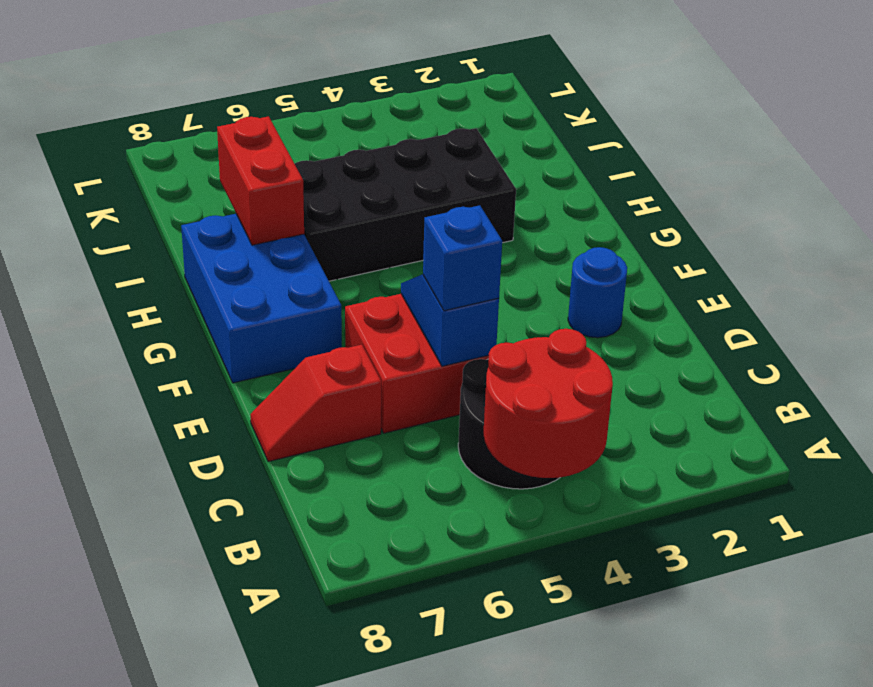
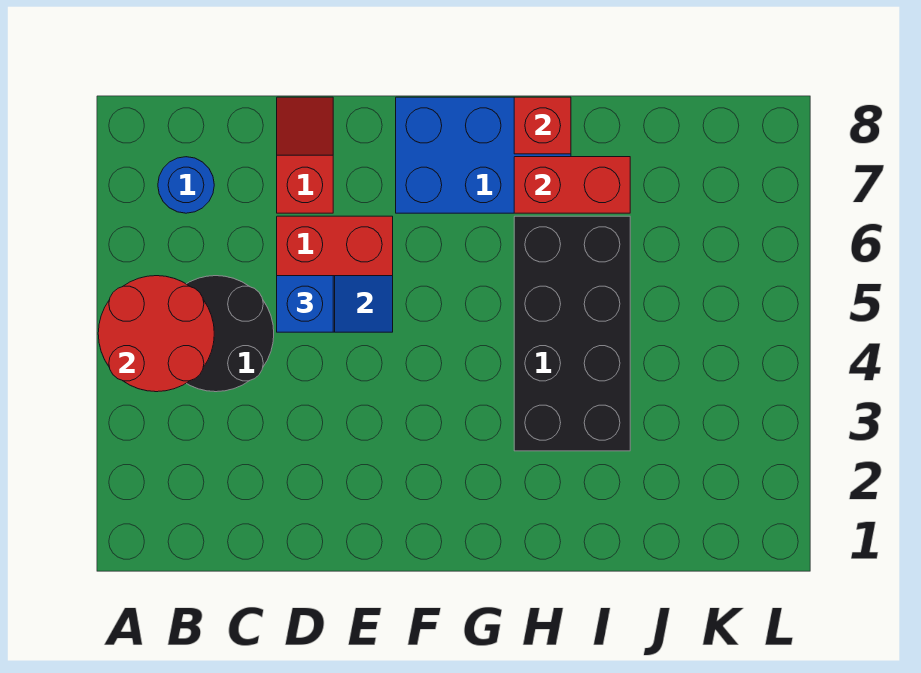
blue 1x1 round brick [568,247,627,338] -> blue 1x1 round brick moved to [158,157,214,213]
none -> red 1x1 brick [514,97,571,154]

